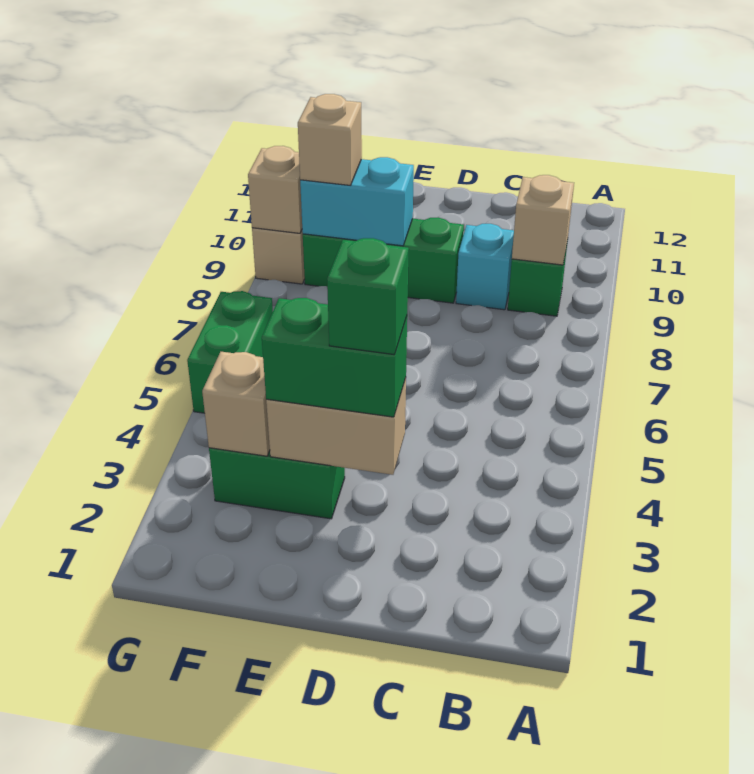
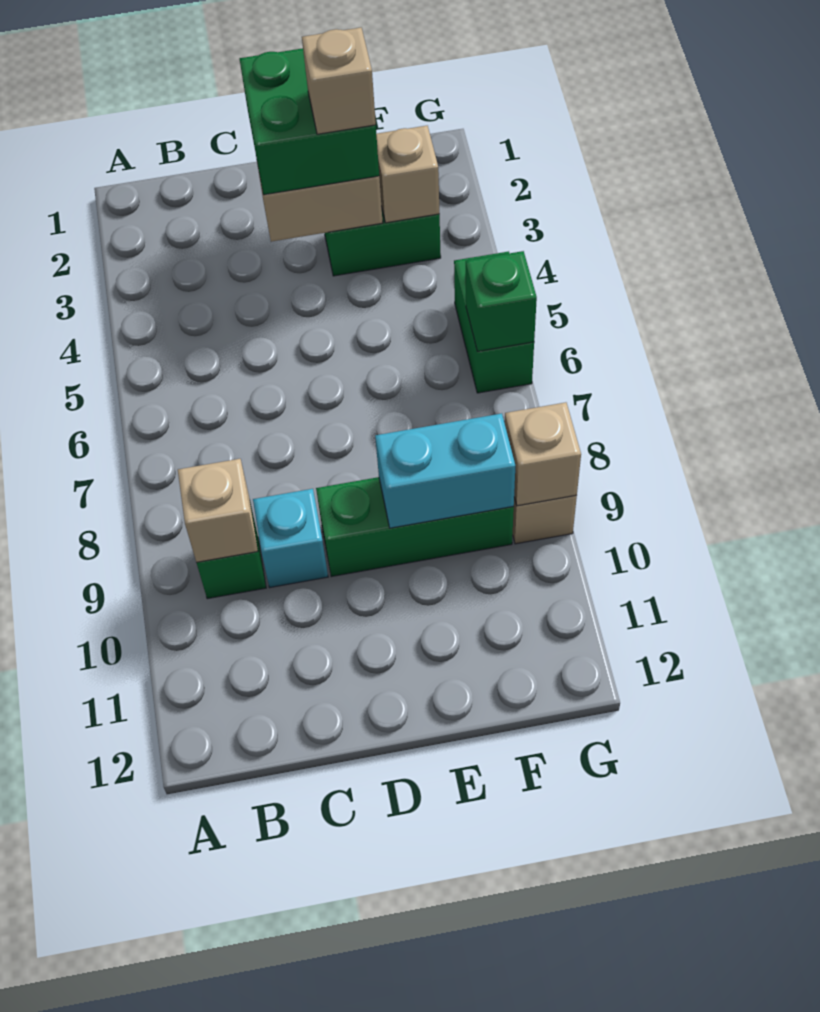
green 1x2 brick [262,298,407,417] -> green 2x2 brick [240,48,379,195]
green 1x1 brick [327,238,409,355] -> green 1x1 brick moved to [466,251,537,352]
tan 1x1 brick [298,94,362,185] -> tan 1x1 brick moved to [302,28,376,134]

